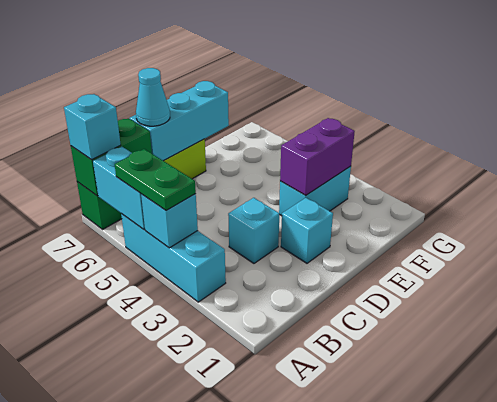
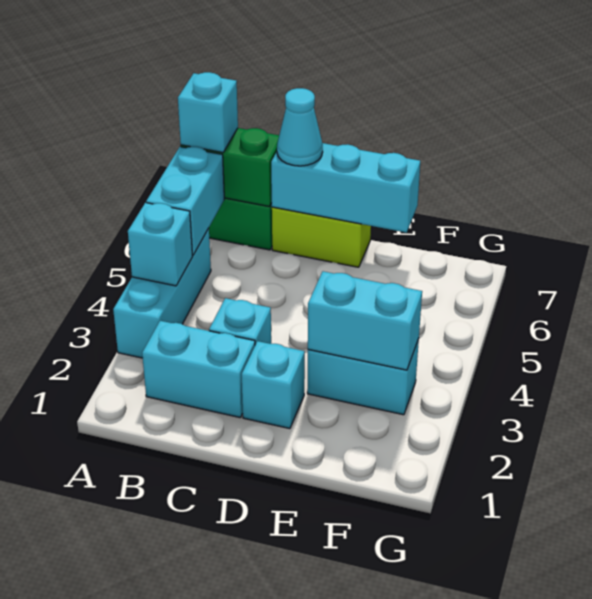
green 1x2 plate [115,149,196,210] -> none
none -> cyan 1x2 brick [142,321,255,418]
purple 1x2 brick [280,118,355,195] -> cyan 1x2 brick [308,271,422,370]

